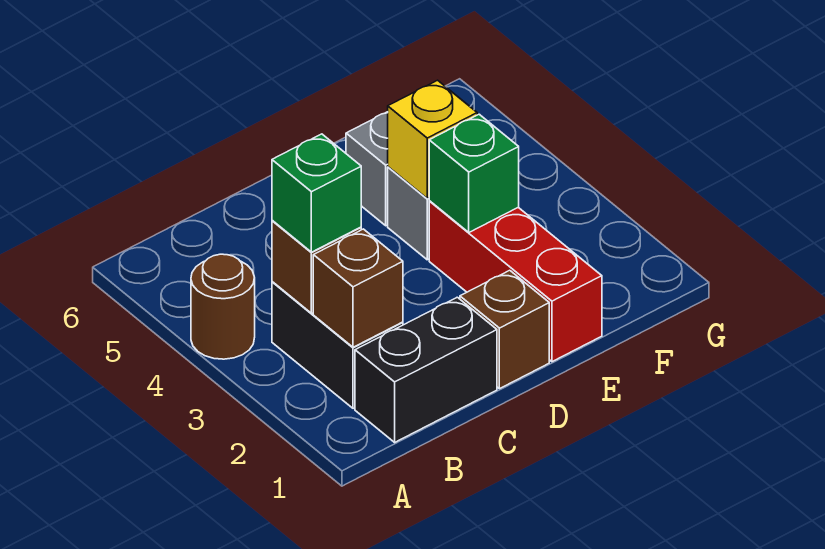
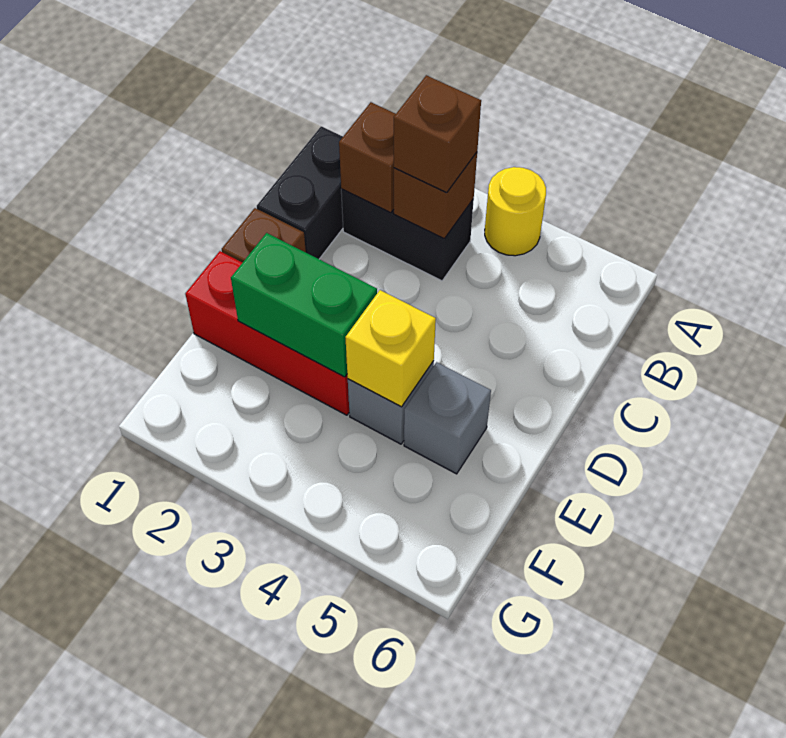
brown 1x1 round brick [191,254,255,359] -> yellow 1x1 round brick [485,167,546,256]
green 1x1 brick [272,134,361,252] -> brown 1x1 brick [394,75,481,193]
green 1x1 brick [429,114,519,232] -> green 1x2 brick [231,233,377,377]

